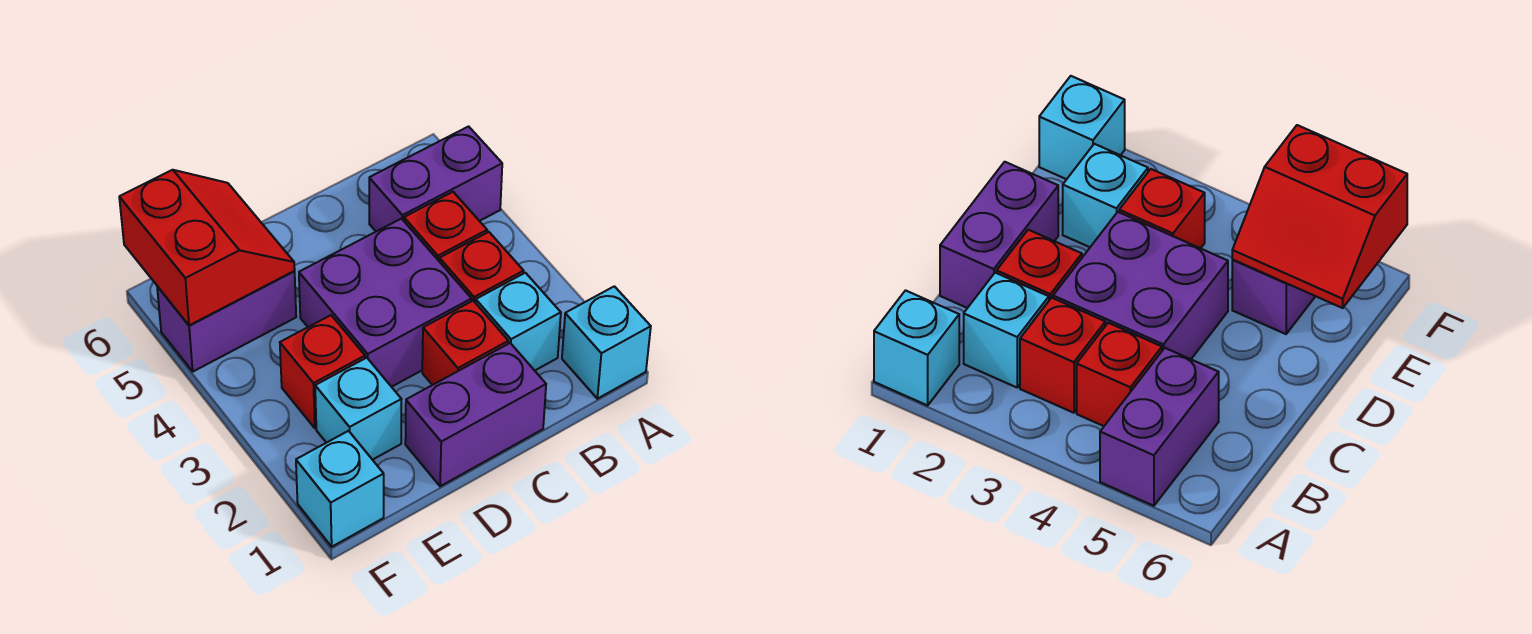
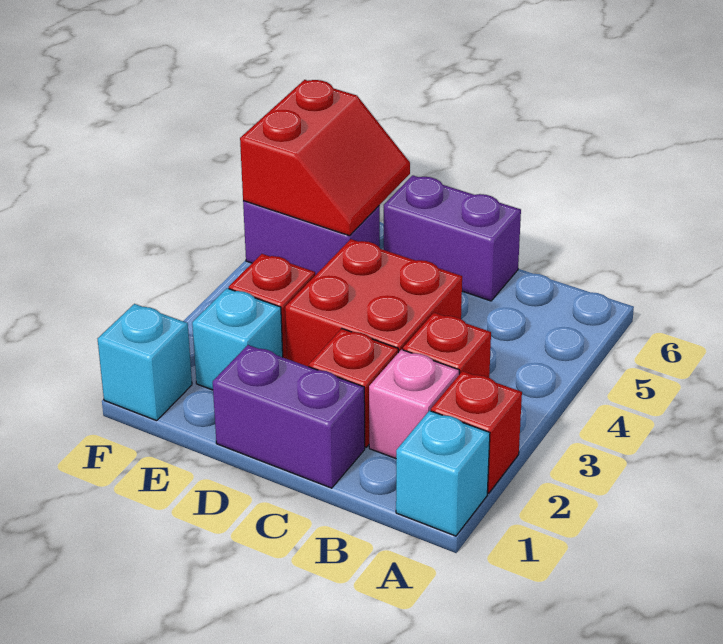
purple 1x2 brick [369,126,502,232] -> purple 1x2 brick moved to [384,175,521,301]
cyan 1x1 brick [476,273,561,370] -> pink 1x1 brick [369,350,459,459]
red 1x1 brick [404,192,487,261] -> red 1x1 brick moved to [431,371,522,493]
purple 2x2 brick [299,219,472,387] -> red 2x2 brick [285,239,462,367]

